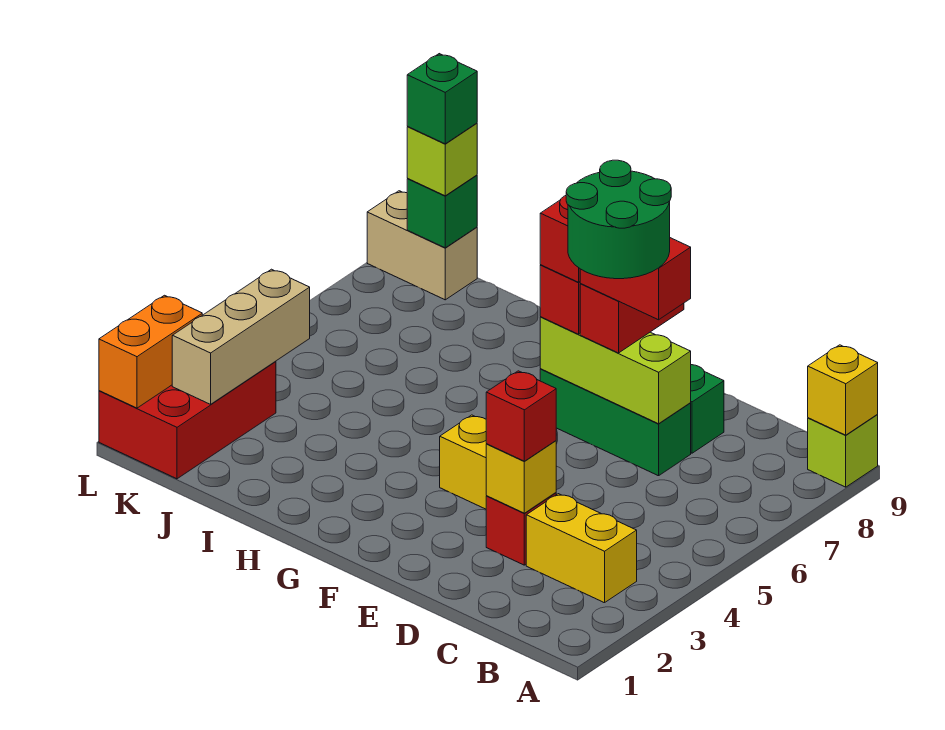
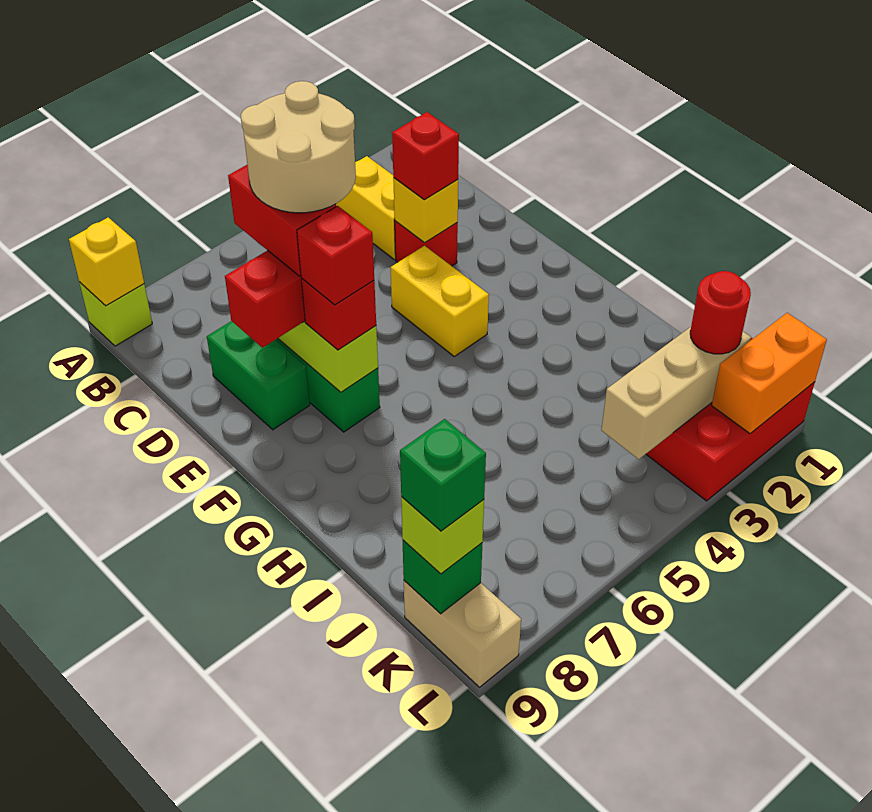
green 2x2 round brick [566,160,671,279] -> tan 2x2 round brick [241,81,356,213]
none -> red 1x1 round brick [690,271,751,354]

